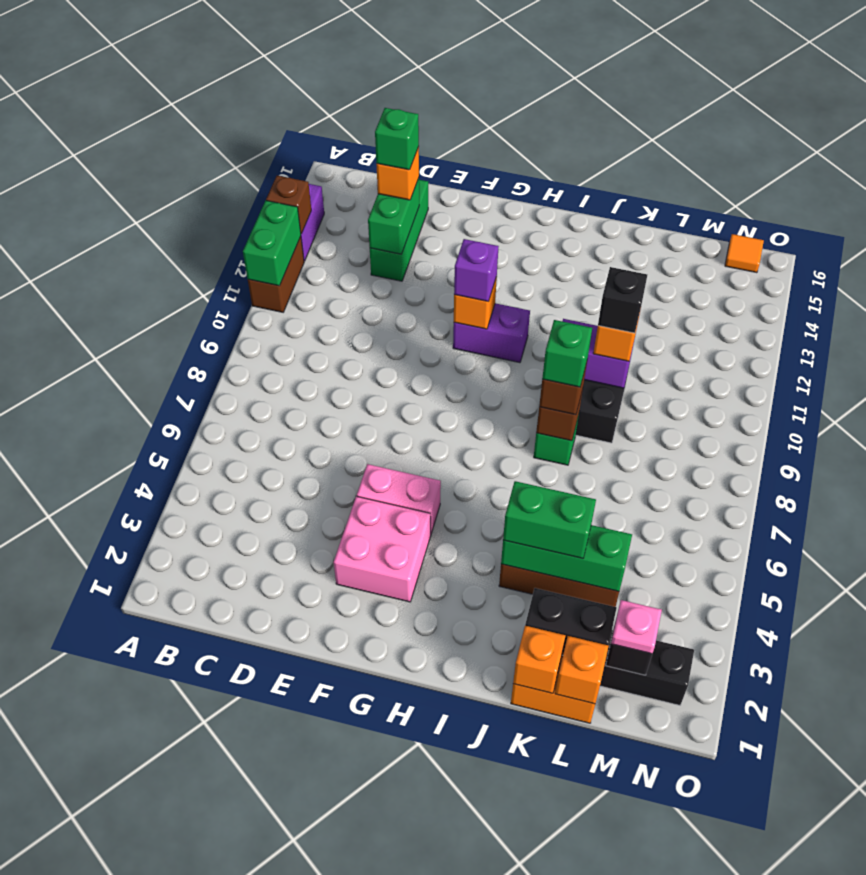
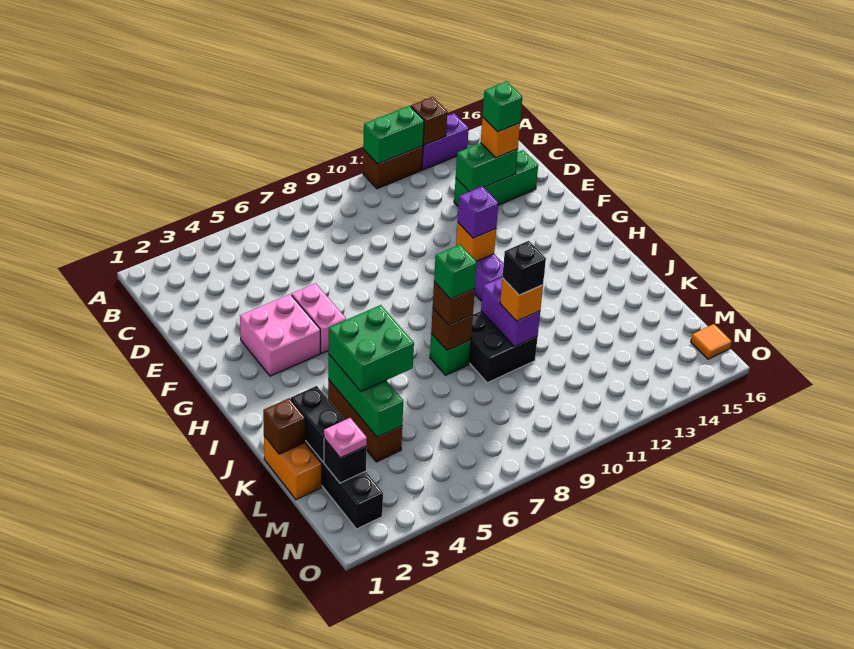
green 1x2 brick [503,481,596,558] -> green 2x2 brick [328,305,414,392]
orange 1x1 brick [513,626,565,693] -> brown 1x1 brick [263,398,305,454]
orange 1x1 brick [555,636,608,704] -> none

